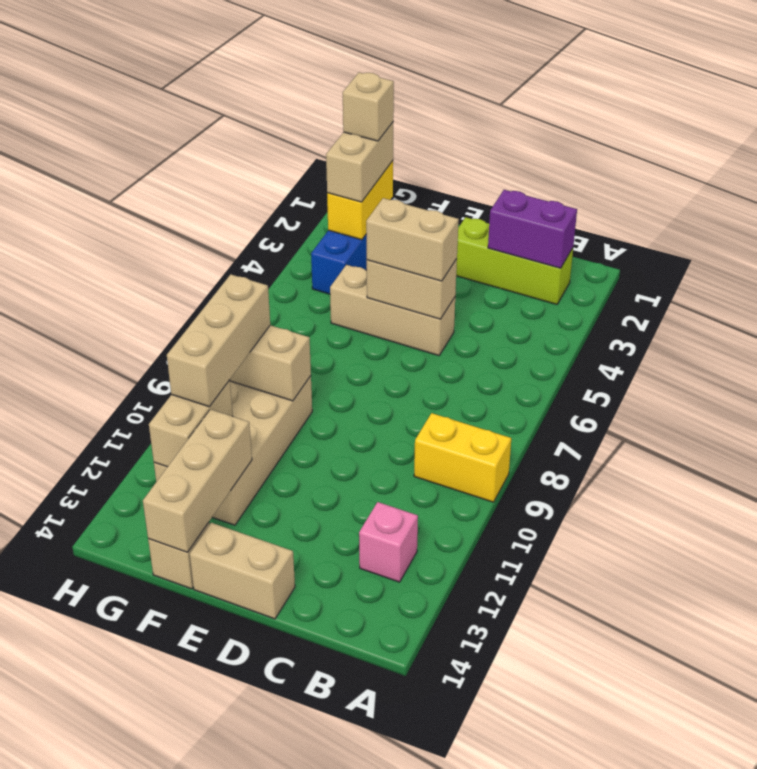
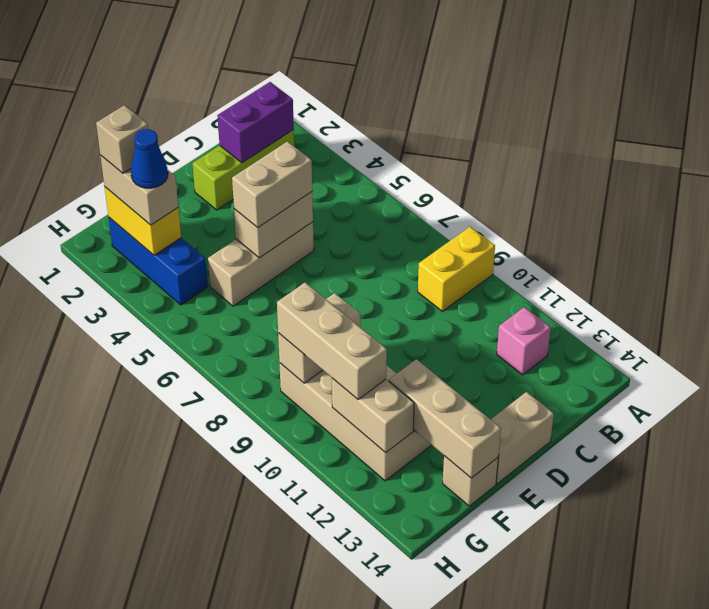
none -> blue 1x1 cone [131,129,168,188]

